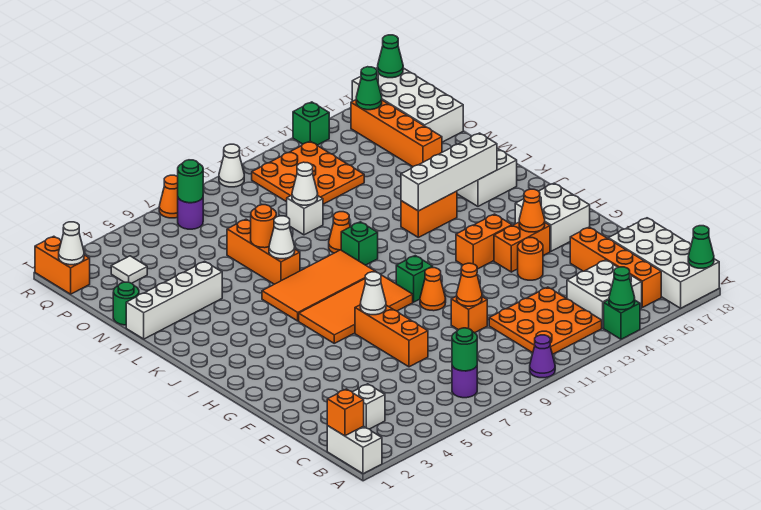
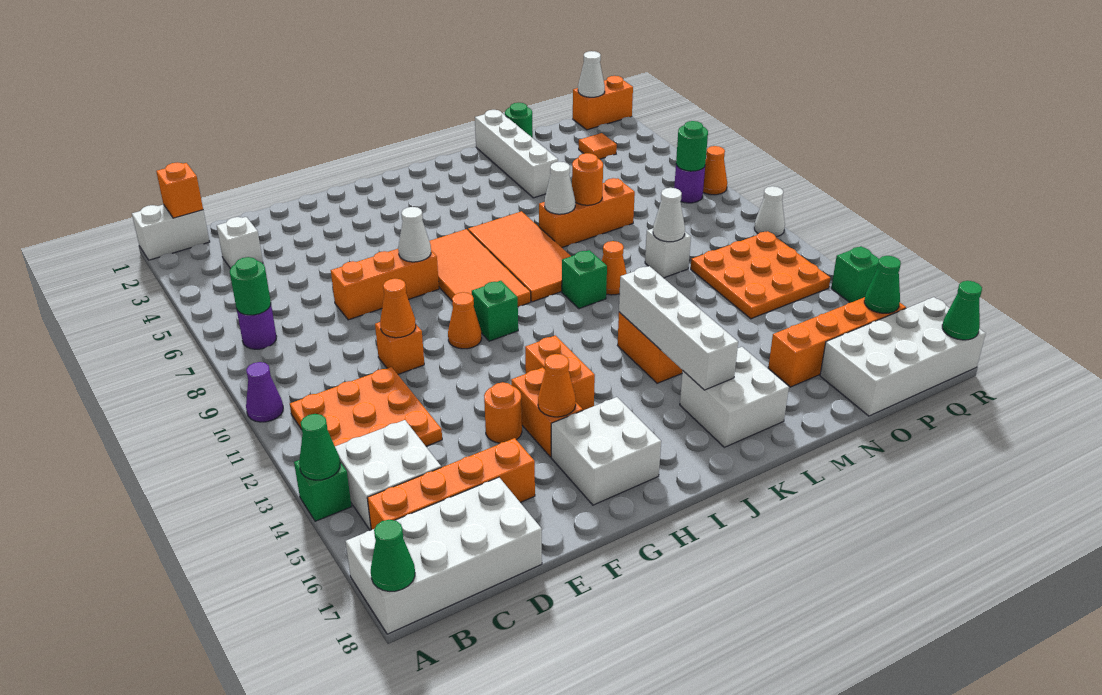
white 1x1 tile [111,256,147,283] -> orange 1x1 tile [579,133,617,159]

